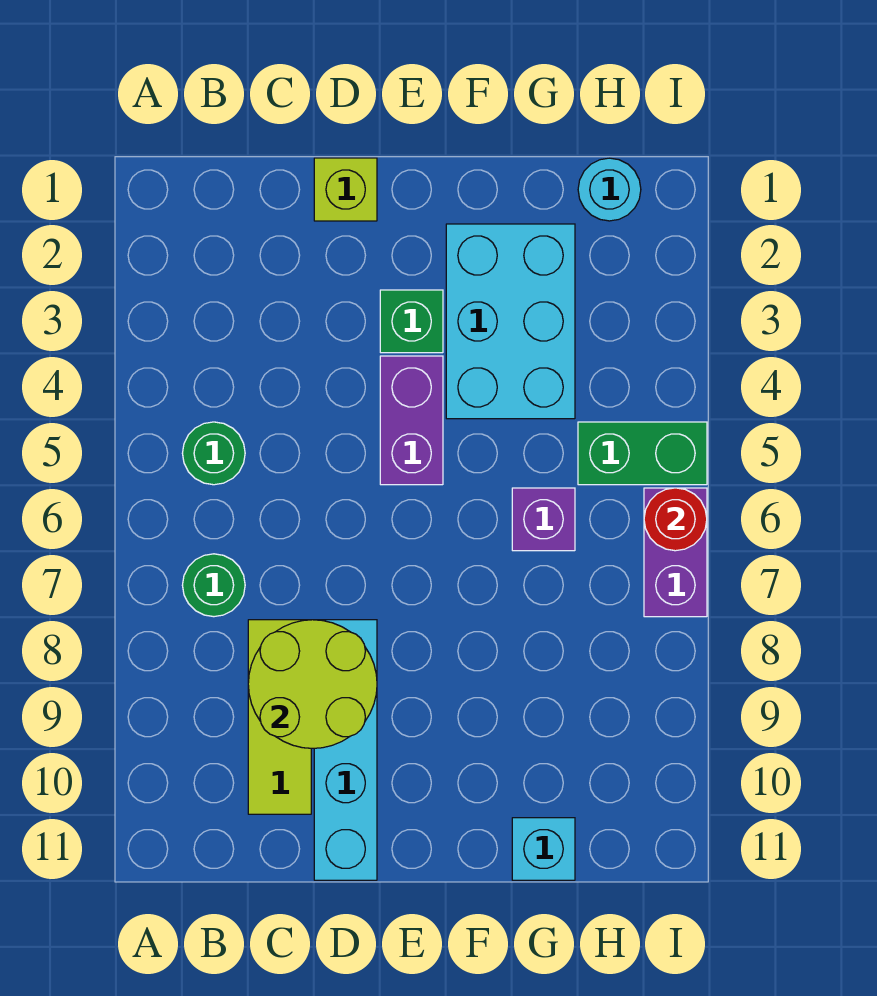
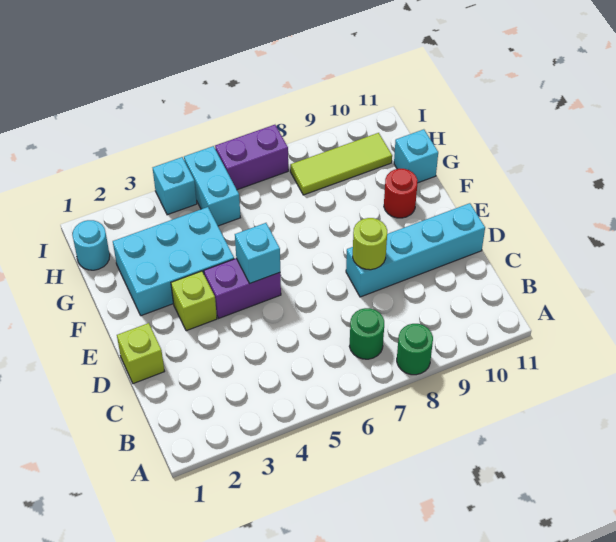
green 1x1 round brick [182,422,245,485] -> green 1x1 round brick moved to [397,324,433,375]
lime 1x3 tile [248,620,311,814] -> lime 1x3 tile moved to [290,133,392,195]
lime 2x2 round brick [248,620,377,748] -> lime 1x1 round brick [353,218,387,270]
green 1x1 brick [380,290,443,353] -> lime 1x1 brick [171,271,217,331]
none -> cyan 1x1 brick [235,223,280,283]
purple 1x1 brick [512,488,575,551] -> none
green 1x2 brick [578,422,707,485] -> cyan 1x2 brick [184,146,240,226]
none -> cyan 1x1 brick [153,157,197,215]
red 1x1 round brick [644,488,707,551] -> red 1x1 round brick moved to [384,169,418,218]

